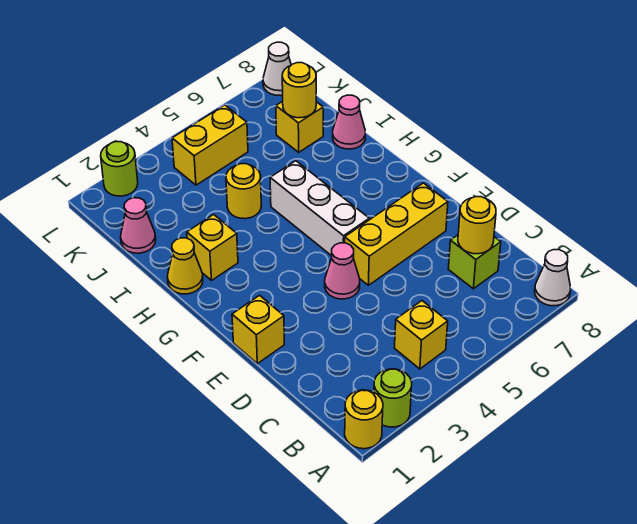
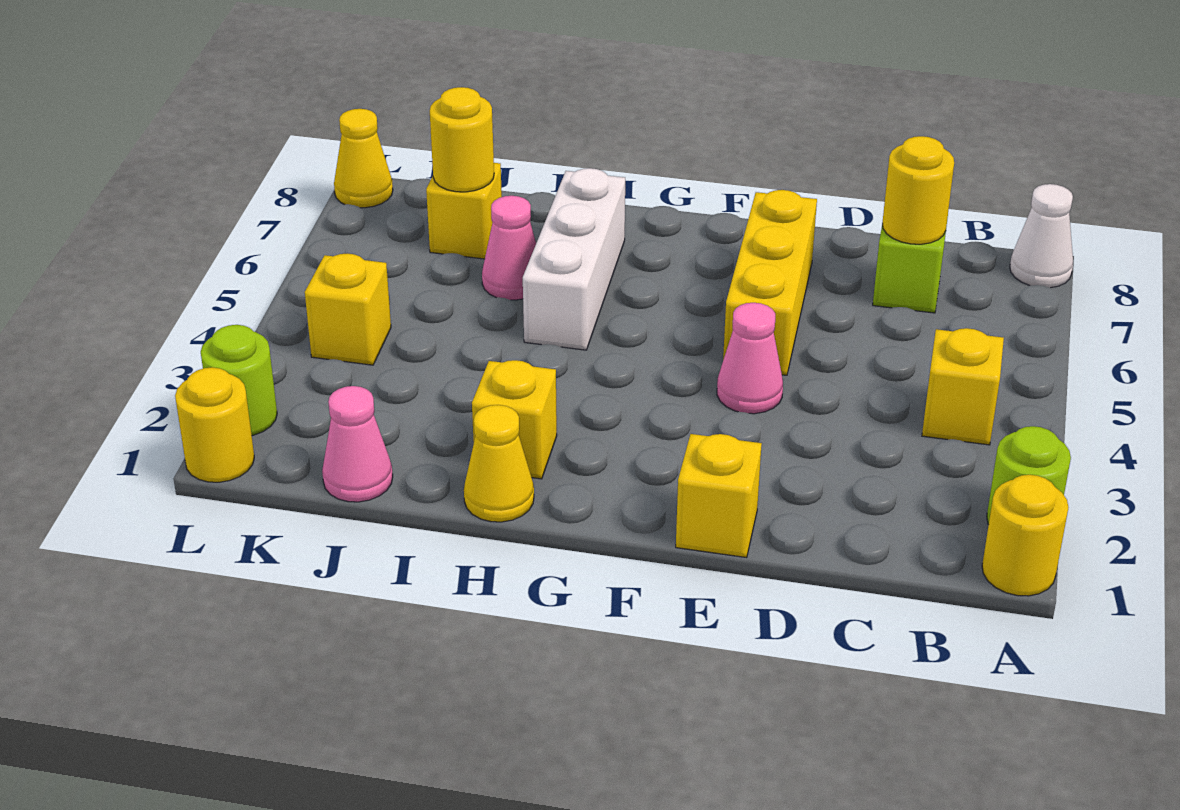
white 1x3 brick [270,161,369,256] -> white 1x3 brick turned to [523,168,625,350]
yellow 1x1 round brick [226,164,261,219] -> yellow 1x1 round brick moved to [175,367,254,482]
pink 1x1 cone [333,95,365,149] -> pink 1x1 cone moved to [482,196,536,300]
yellow 1x2 brick [172,105,248,185] -> yellow 1x1 brick [305,253,391,365]
white 1x1 cone [263,42,291,95] -> yellow 1x1 cone [334,109,393,208]

